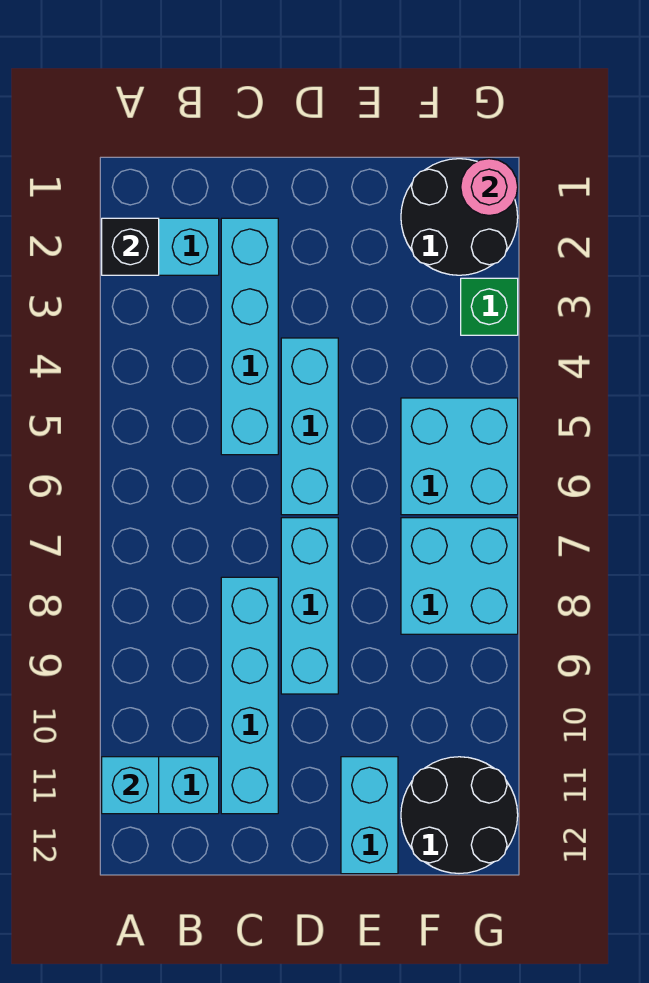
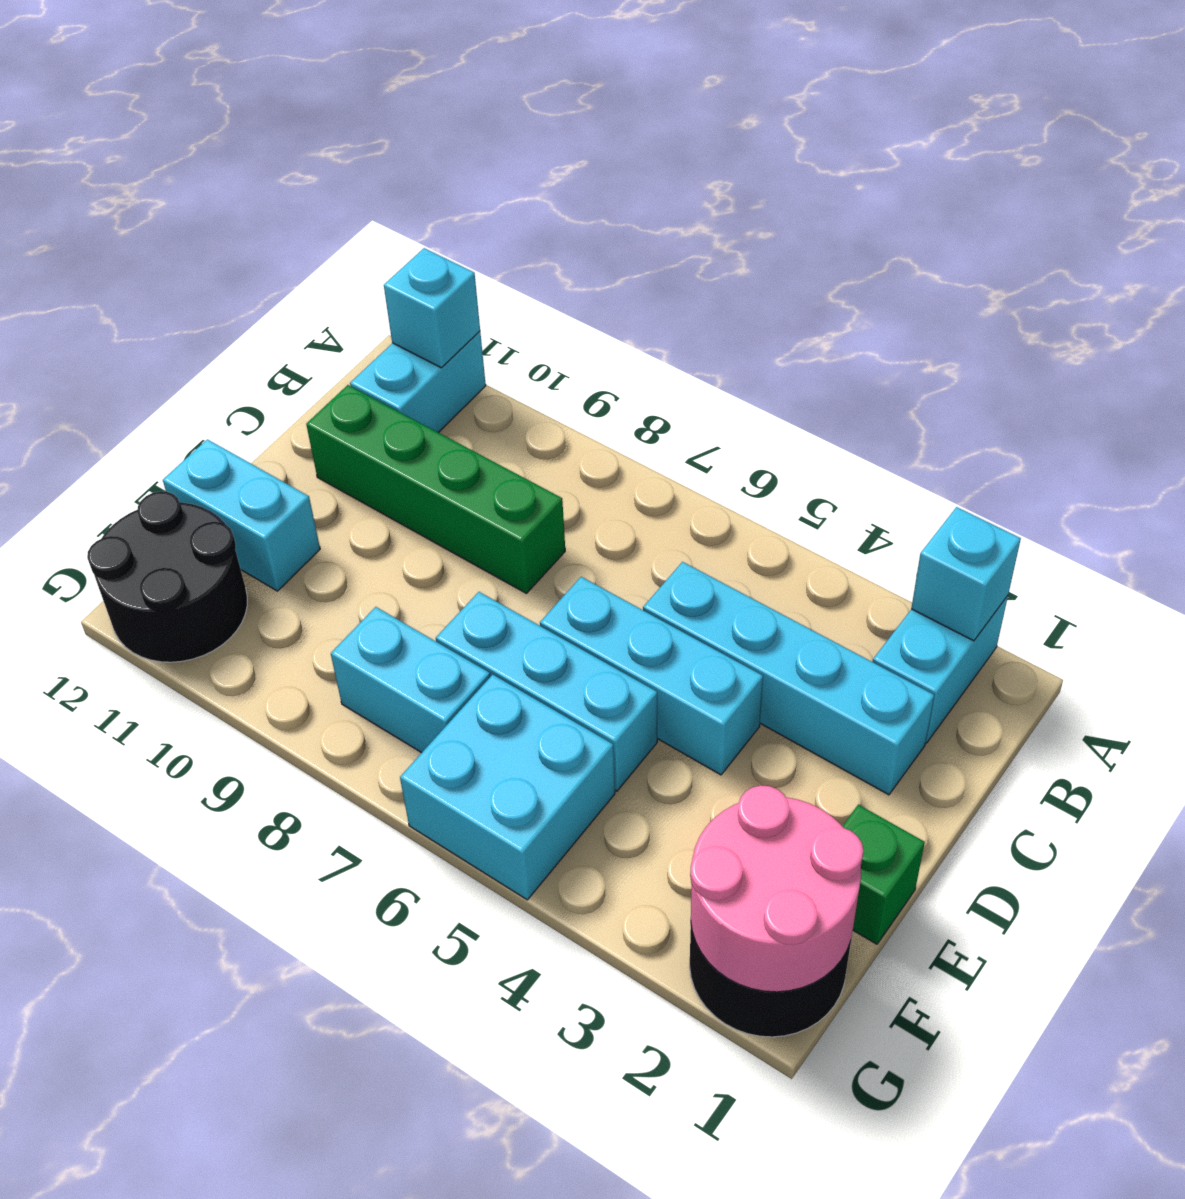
black 1x1 brick [102,218,159,275] -> cyan 1x1 brick [911,507,1021,641]
cyan 1x4 brick [221,577,278,814] -> green 1x4 brick [306,385,565,593]
cyan 1x3 brick [281,518,338,694] -> cyan 1x3 brick moved to [436,592,657,791]
cyan 2x2 brick [401,518,518,634] -> cyan 1x2 brick [331,607,490,753]
pink 1x1 round brick [461,159,518,216] -> pink 2x2 round brick [690,785,863,992]
green 1x1 brick [461,278,518,335] -> green 1x1 brick moved to [843,805,925,944]

